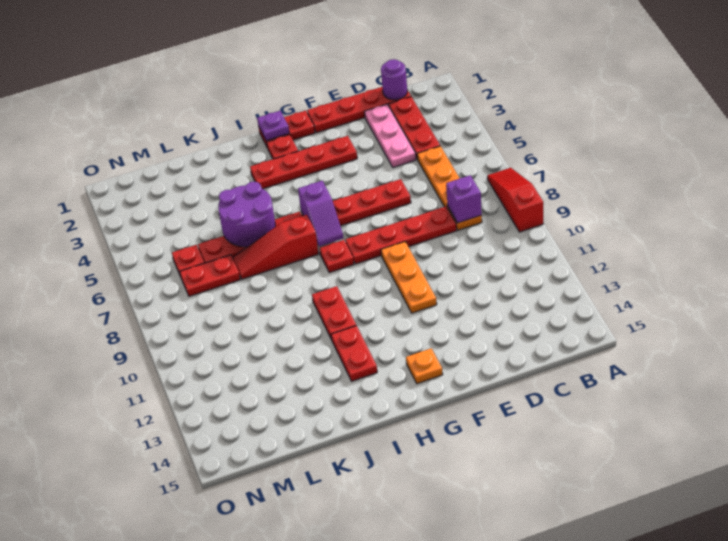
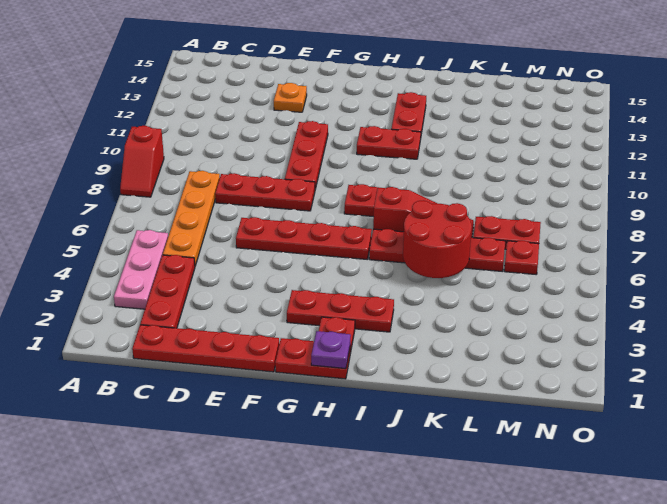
red 1x3 slope [487,168,543,232] -> red 1x2 slope [120,126,164,197]
purple 1x1 round brick [381,59,407,100] -> none
purple 1x1 brick [446,175,482,223] -> none
pink 1x3 plate [365,104,416,168] -> pink 1x3 plate moved to [114,230,168,309]
red 1x4 plate [345,207,457,264] -> red 1x3 plate [215,173,315,211]
red 1x4 plate [250,136,357,189] -> red 1x3 plate [287,290,394,332]
orange 1x3 plate [381,242,437,313] -> red 1x3 plate [285,121,328,189]
orange 1x1 plate [406,348,443,384] -> orange 1x1 plate moved to [274,83,307,112]
purple 1x2 slope [298,181,343,246] -> none
red 1x2 plate [312,286,356,340] -> red 1x2 plate turned to [357,126,421,159]
purple 2x2 round brick [218,182,275,247] -> red 2x2 round brick [403,200,472,278]

